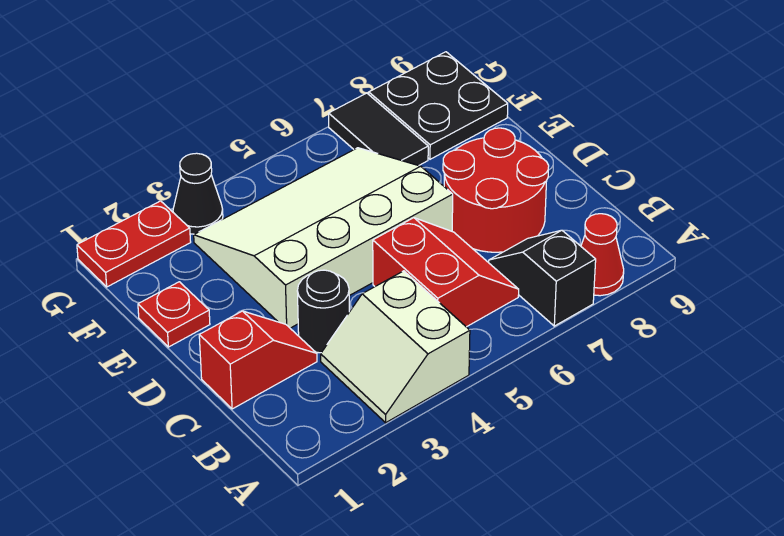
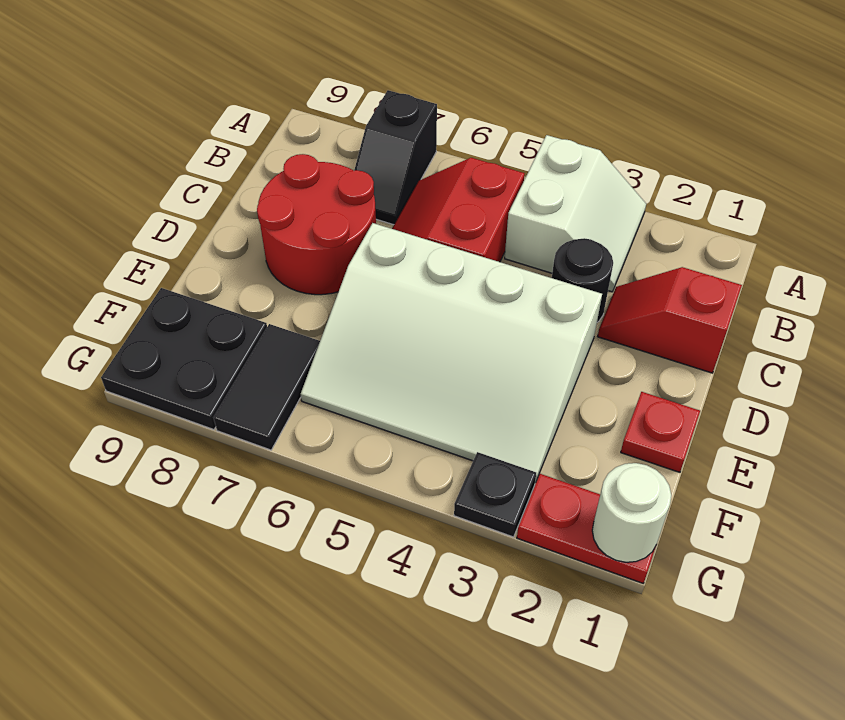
red 1x1 cone [581,214,624,296] -> none
none -> white 1x1 round brick [592,463,671,562]
black 1x1 cone [173,153,223,234] -> black 1x1 plate [454,452,536,537]

